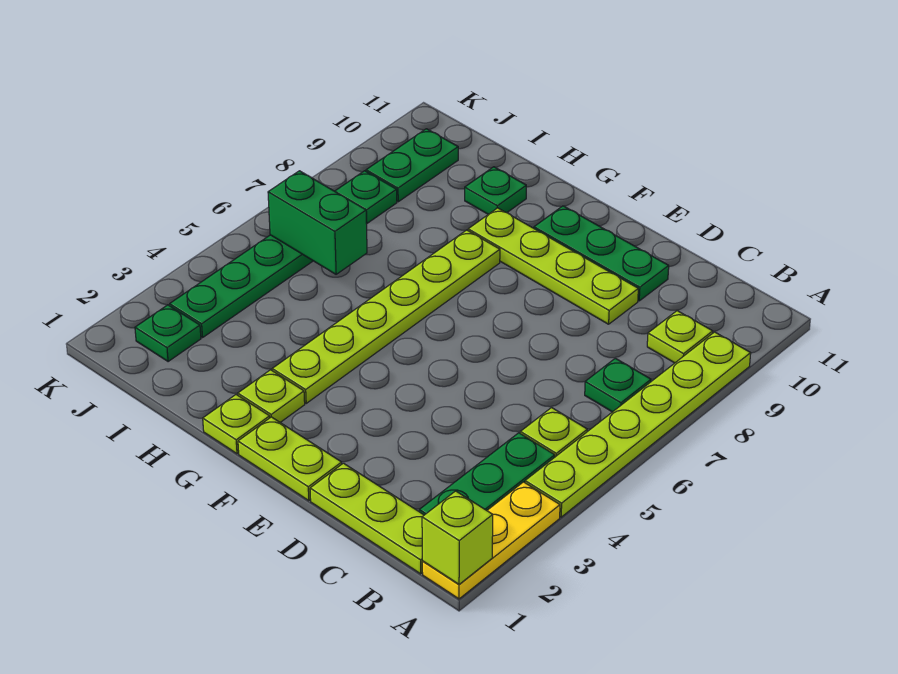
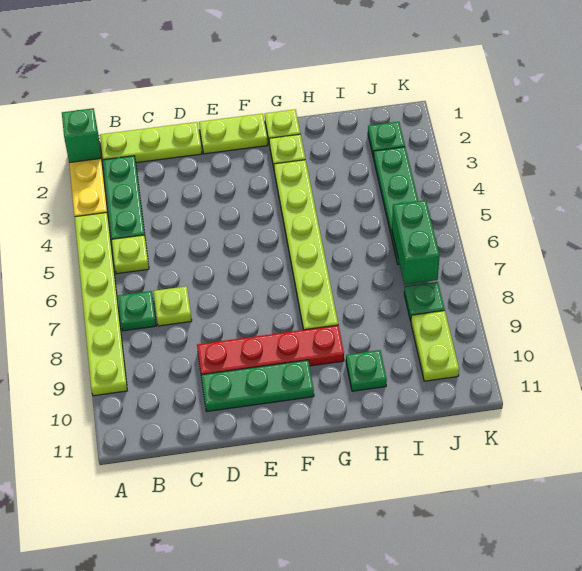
lime 1x1 brick [422,491,493,584] -> green 1x1 brick [62,108,101,163]
lime 1x1 plate [647,311,713,363] -> lime 1x1 plate moved to [153,286,192,326]
lime 1x4 plate [468,208,638,324] -> red 1x4 plate [197,325,344,375]
green 1x2 brick [268,171,367,274] -> green 1x2 brick turned to [392,200,440,284]
green 1x2 plate [366,129,458,202] -> lime 1x2 plate [411,311,459,381]

